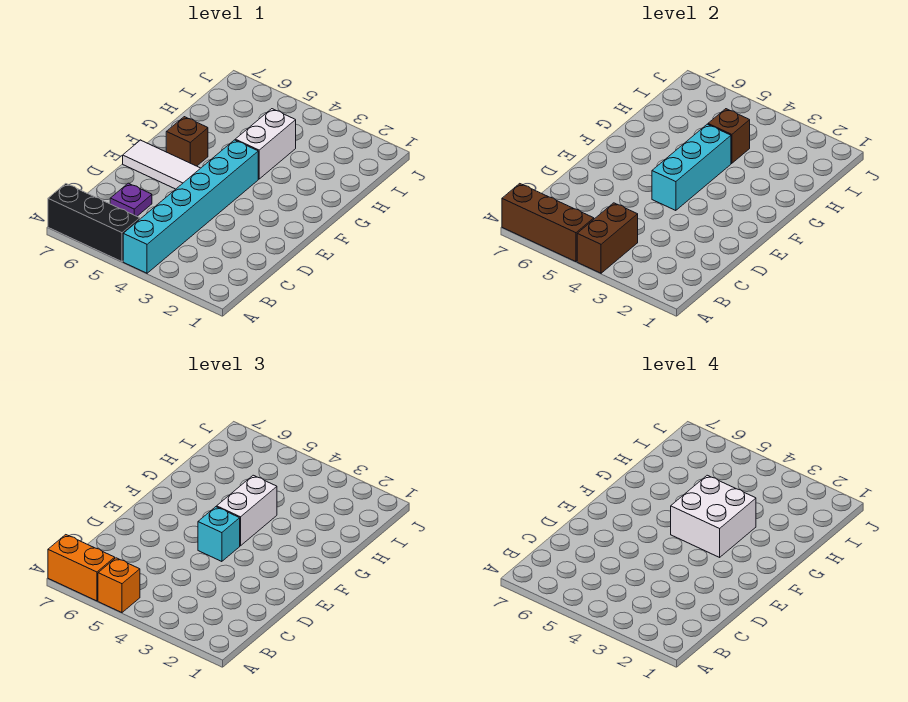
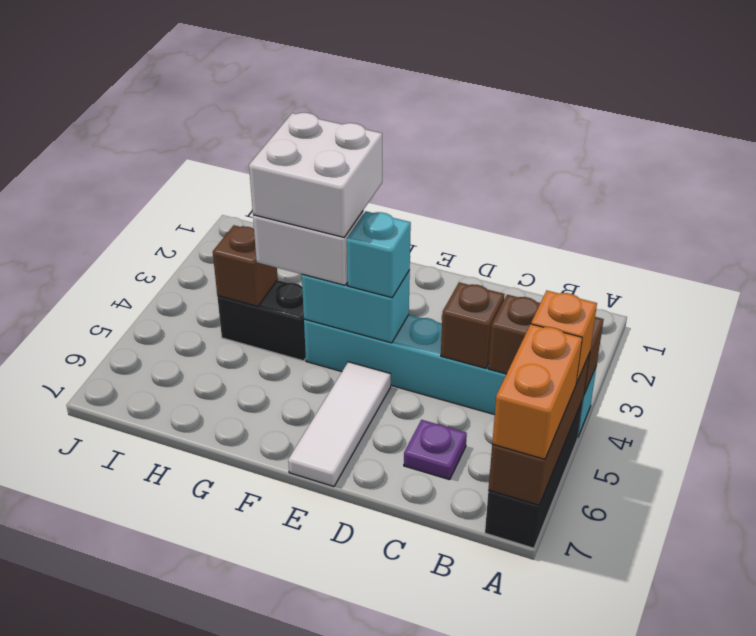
cyan 1x3 brick [652,124,731,211] -> cyan 1x2 brick [302,270,410,343]
brown 1x1 brick [166,117,208,166] -> brown 1x1 brick moved to [441,282,504,368]
white 1x2 brick [235,109,296,179] -> black 1x2 brick [217,280,306,361]

